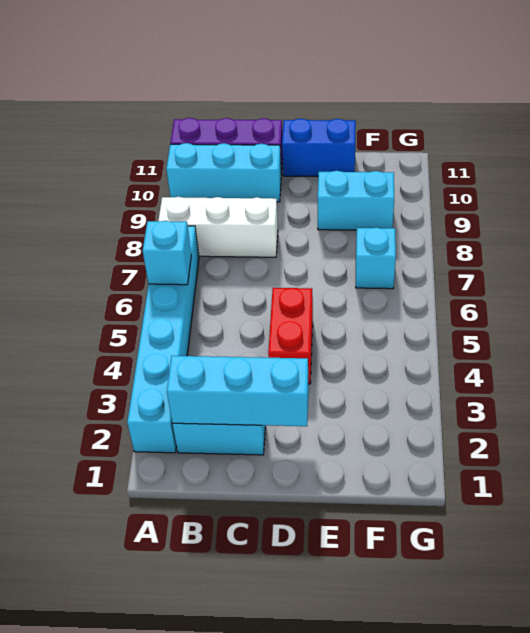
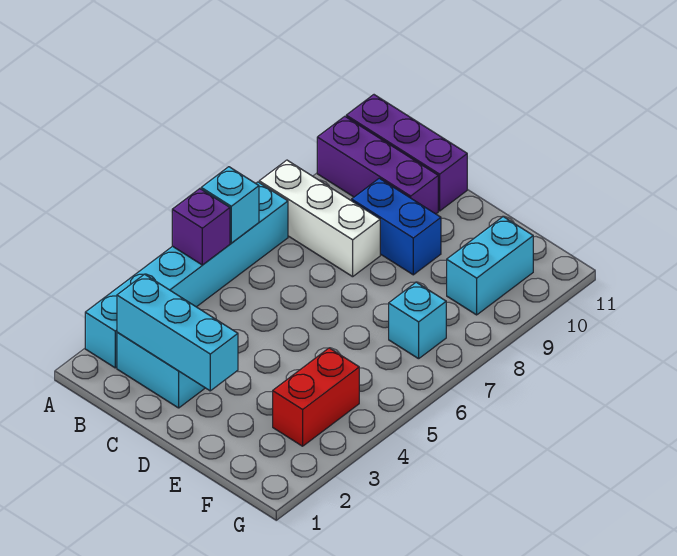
none -> purple 1x1 brick [172,189,230,265]
cyan 1x3 brick [166,143,281,202] -> purple 1x3 brick [317,116,438,214]
red 1x2 brick [268,288,313,384] -> red 1x2 brick moved to [273,348,359,446]
blue 1x2 brick [282,119,356,176] -> blue 1x2 brick moved to [352,178,441,275]
cyan 1x2 brick [318,171,394,230] -> cyan 1x2 brick turned to [447,217,533,315]

